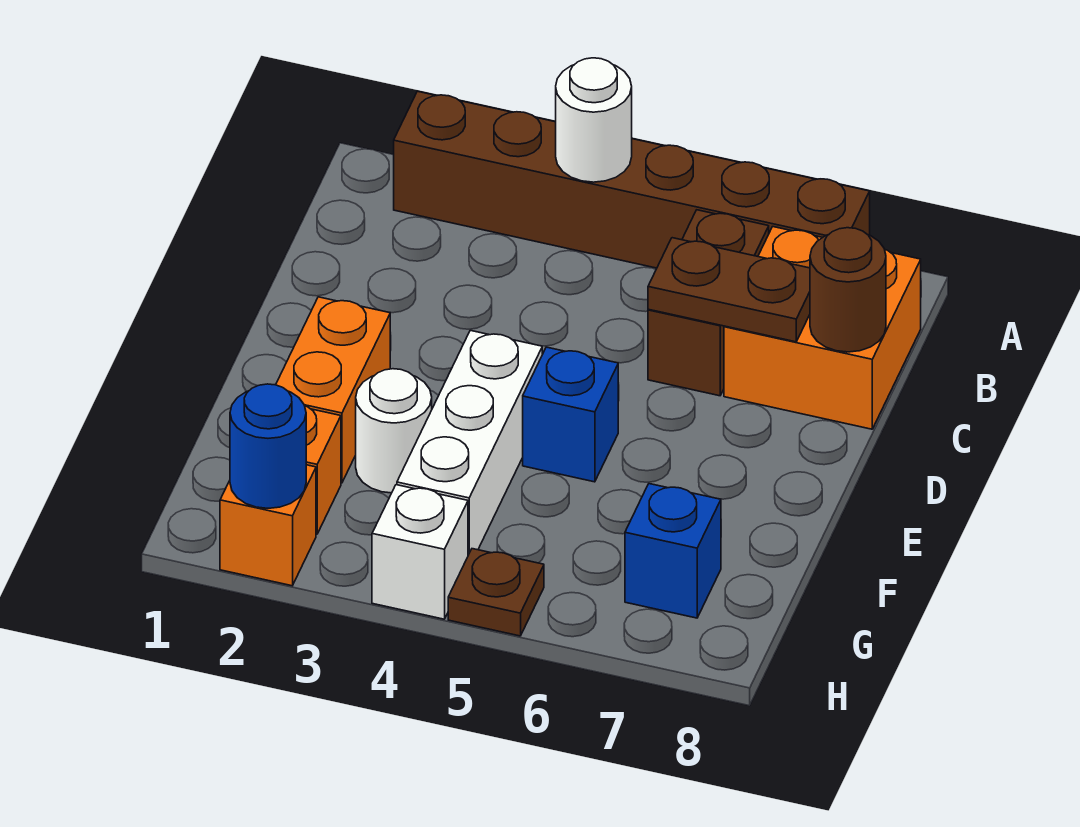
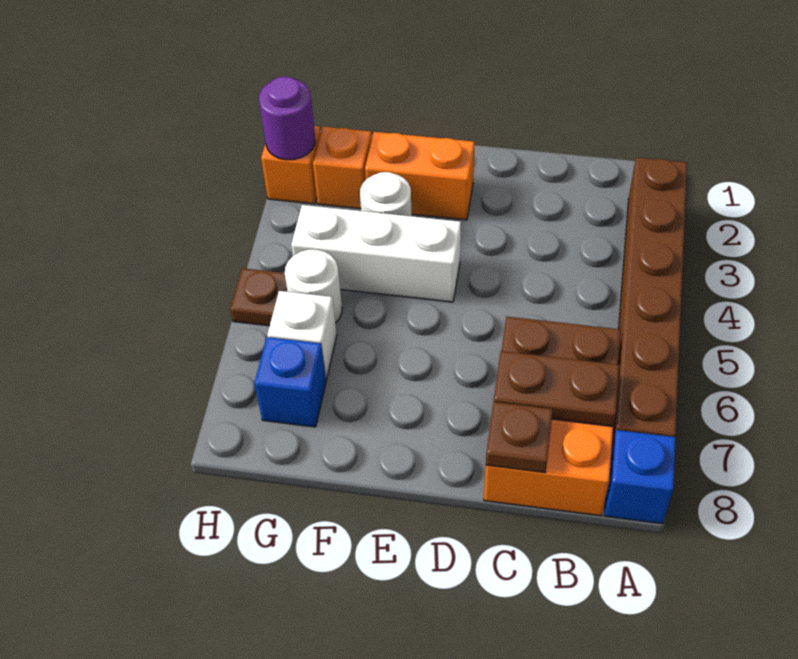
white 1x1 round brick [556,58,632,182] -> white 1x1 round brick moved to [285,250,342,323]
brown 1x2 plate [648,238,810,342] -> brown 1x2 plate turned to [494,351,620,427]
brown 1x1 round brick [810,228,886,352] -> brown 1x1 plate [486,402,553,473]
blue 1x1 brick [523,347,618,482] -> blue 1x1 brick moved to [605,430,676,524]
blue 1x1 round brick [230,384,306,508] -> purple 1x1 round brick [259,77,315,160]
white 1x1 brick [372,485,468,619] -> white 1x1 brick moved to [267,291,337,379]

